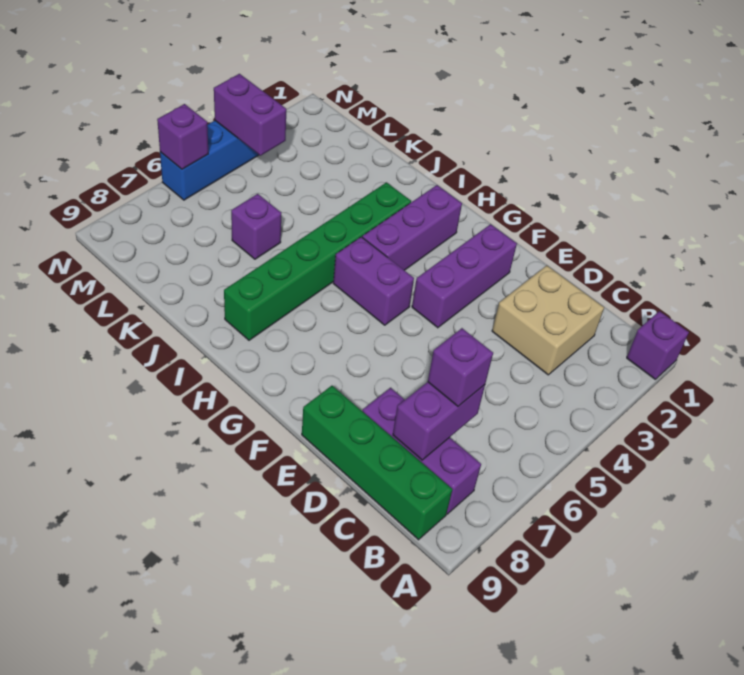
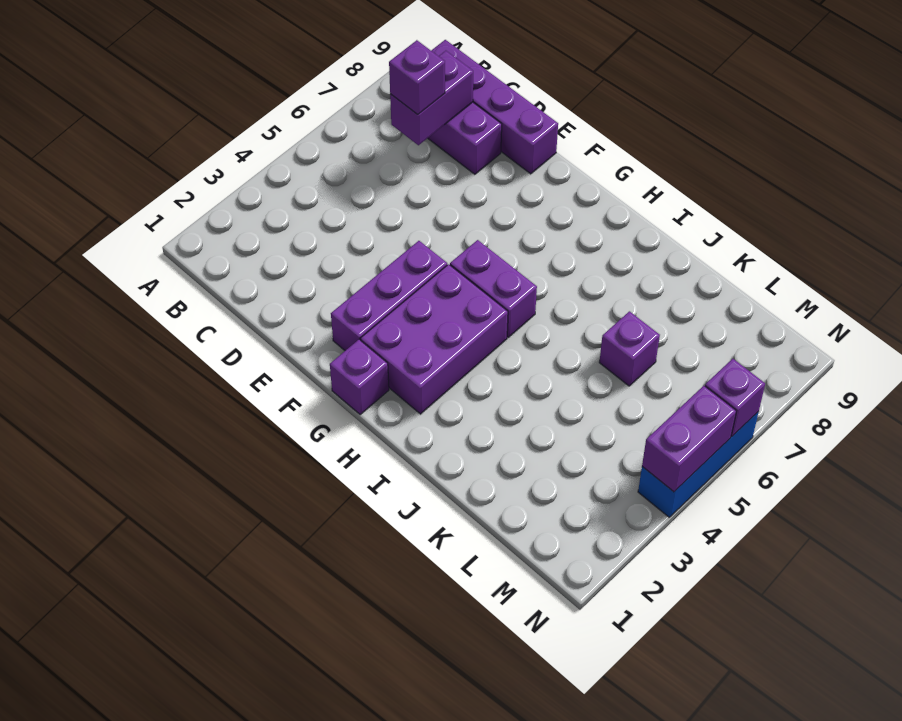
purple 1x1 brick [627,311,689,379] -> purple 1x1 brick moved to [330,340,389,414]
green 1x4 brick [302,386,452,540] -> purple 1x4 brick [431,40,558,174]
tan 2x2 brick [492,265,604,375] -> none
purple 1x3 brick [362,185,462,270] -> purple 2x3 brick [361,264,508,414]
green 1x6 brick [224,182,411,340] -> none
purple 1x2 brick [214,74,286,156] -> purple 1x2 brick turned to [642,386,736,492]

